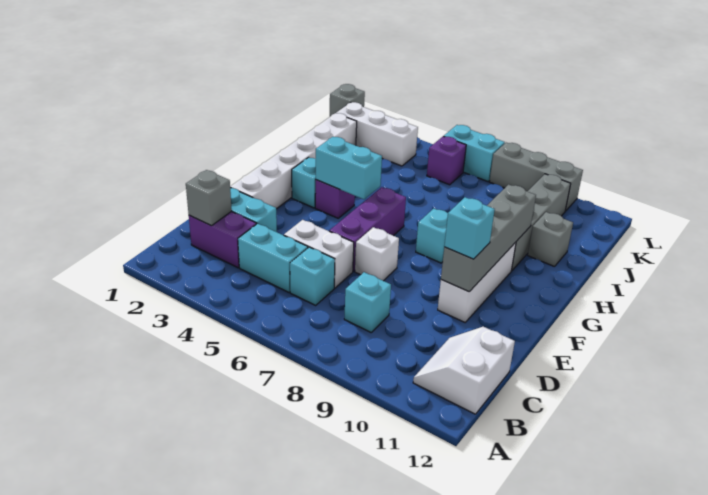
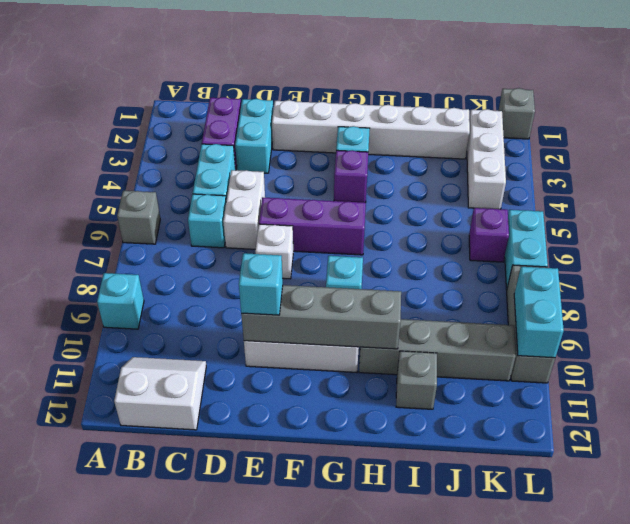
grey 1x1 brick [186,170,232,226] -> grey 1x1 brick moved to [117,191,160,244]
cyan 1x1 brick [344,272,391,332] -> cyan 1x1 brick moved to [97,273,144,329]
cyan 1x2 brick [316,137,382,199] -> cyan 1x2 brick moved to [514,267,564,358]

